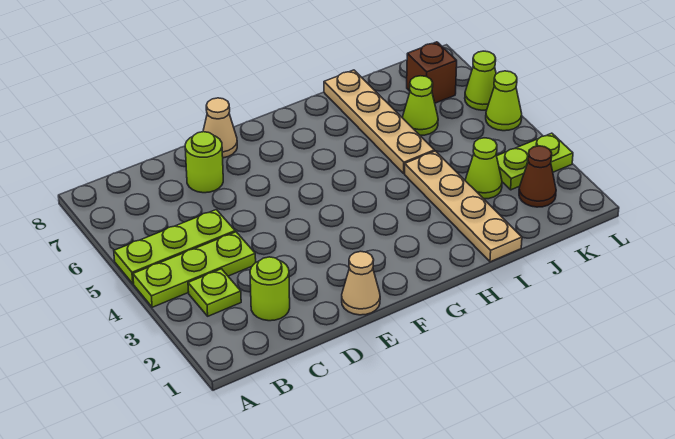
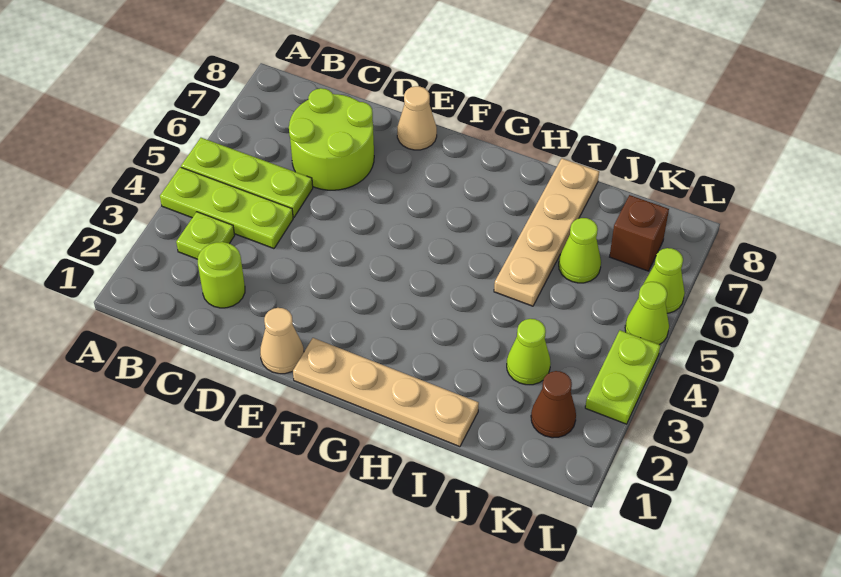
lime 1x1 round brick [185,132,223,193] -> lime 2x2 round brick [289,88,374,190]
tan 1x4 plate [405,151,522,262] -> tan 1x4 plate turned to [293,338,479,447]
lime 1x2 plate [497,133,573,190] -> lime 1x2 plate turned to [585,330,660,424]

